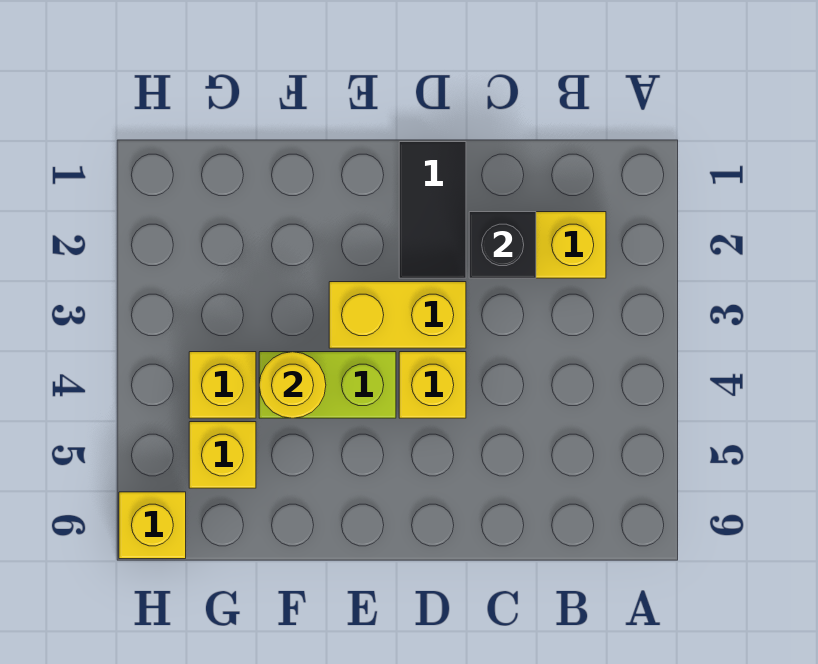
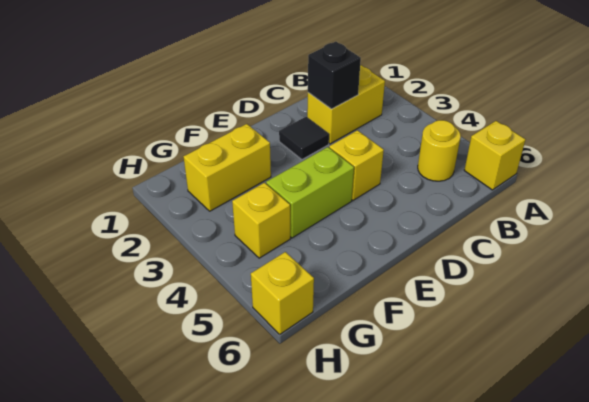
black 1x2 tile [399,142,466,278] -> black 1x1 tile [279,117,329,159]
yellow 1x2 brick [329,282,466,348] -> yellow 1x2 brick moved to [184,124,271,211]
yellow 1x1 round brick [259,352,326,418] -> yellow 1x1 round brick moved to [418,120,461,181]
yellow 1x1 brick [189,422,256,488] -> yellow 1x1 brick moved to [464,121,525,190]

